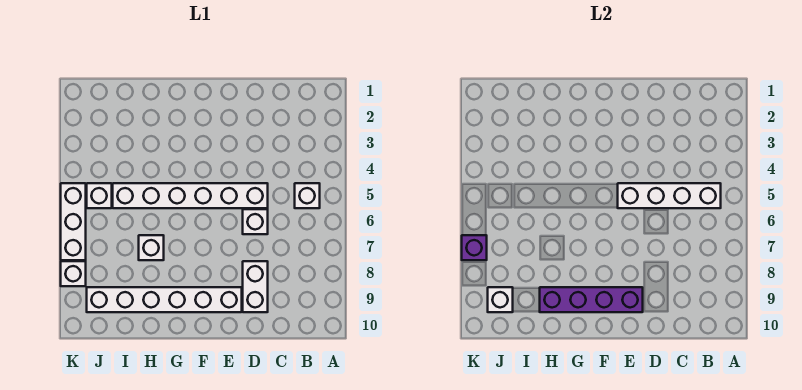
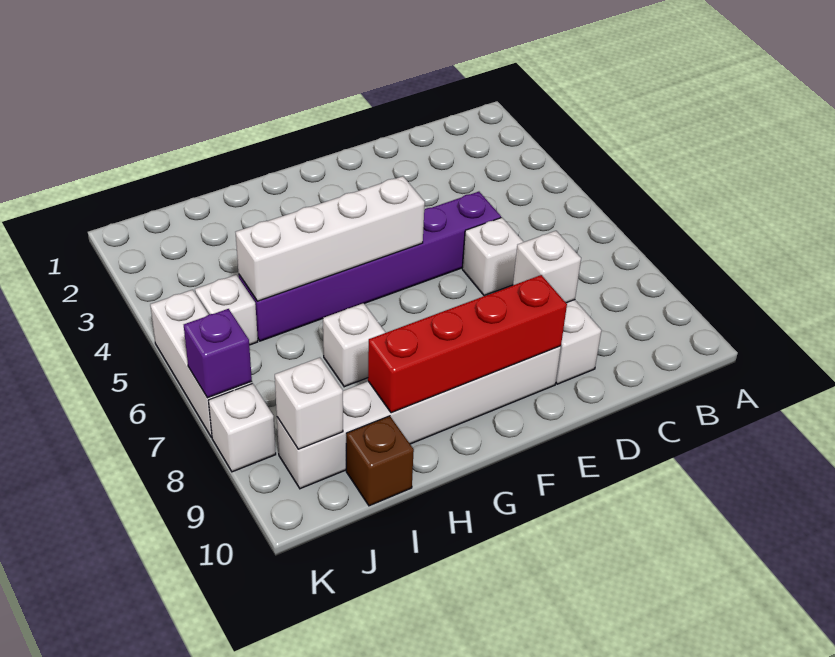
white 1x1 brick [295,183,320,208] -> white 1x1 brick moved to [513,231,581,303]
white 1x4 brick [618,183,721,208] -> white 1x4 brick moved to [236,176,425,301]
white 1x6 brick [113,183,268,208] -> purple 1x6 brick [239,192,501,341]
purple 1x4 brick [540,287,643,312] -> red 1x4 brick [368,275,567,413]
none -> brown 1x1 brick [346,416,414,506]

